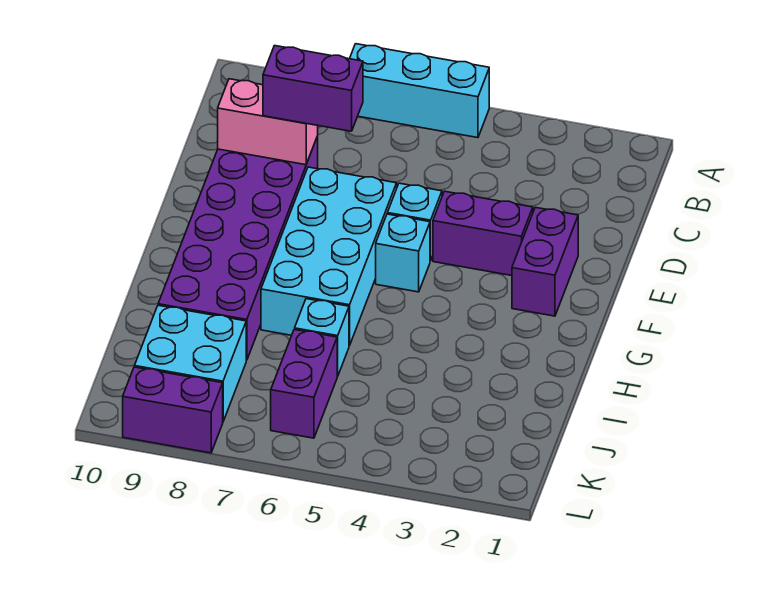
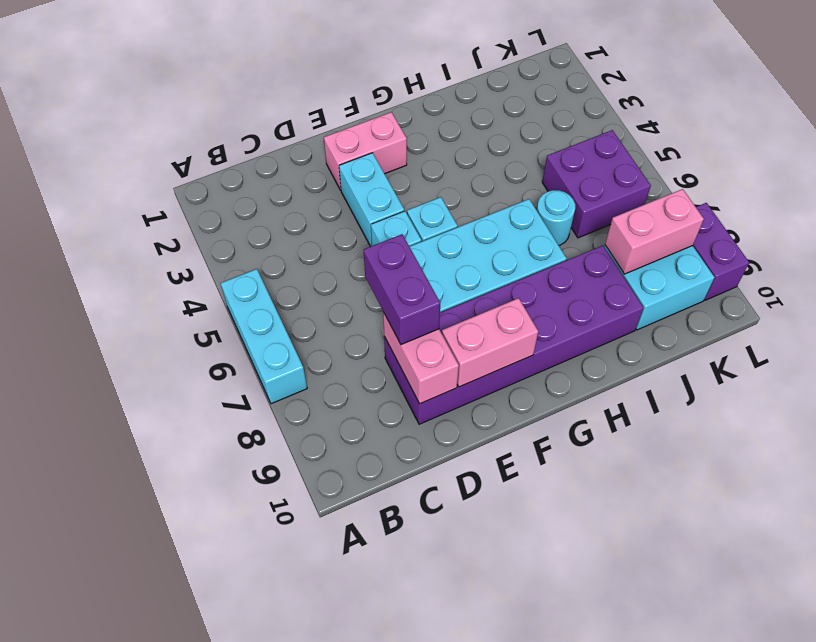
purple 1x2 brick [512,207,578,316] -> pink 1x2 brick [324,112,407,190]
purple 1x2 brick [433,191,533,276] -> cyan 1x2 brick [339,153,404,246]
none -> pink 1x2 brick [442,298,538,387]
cyan 1x1 brick [295,299,349,376] -> cyan 1x1 round brick [537,190,575,245]
purple 1x2 brick [271,330,337,438] -> purple 2x2 brick [542,130,651,238]
none -> pink 1x2 brick [605,189,704,274]

